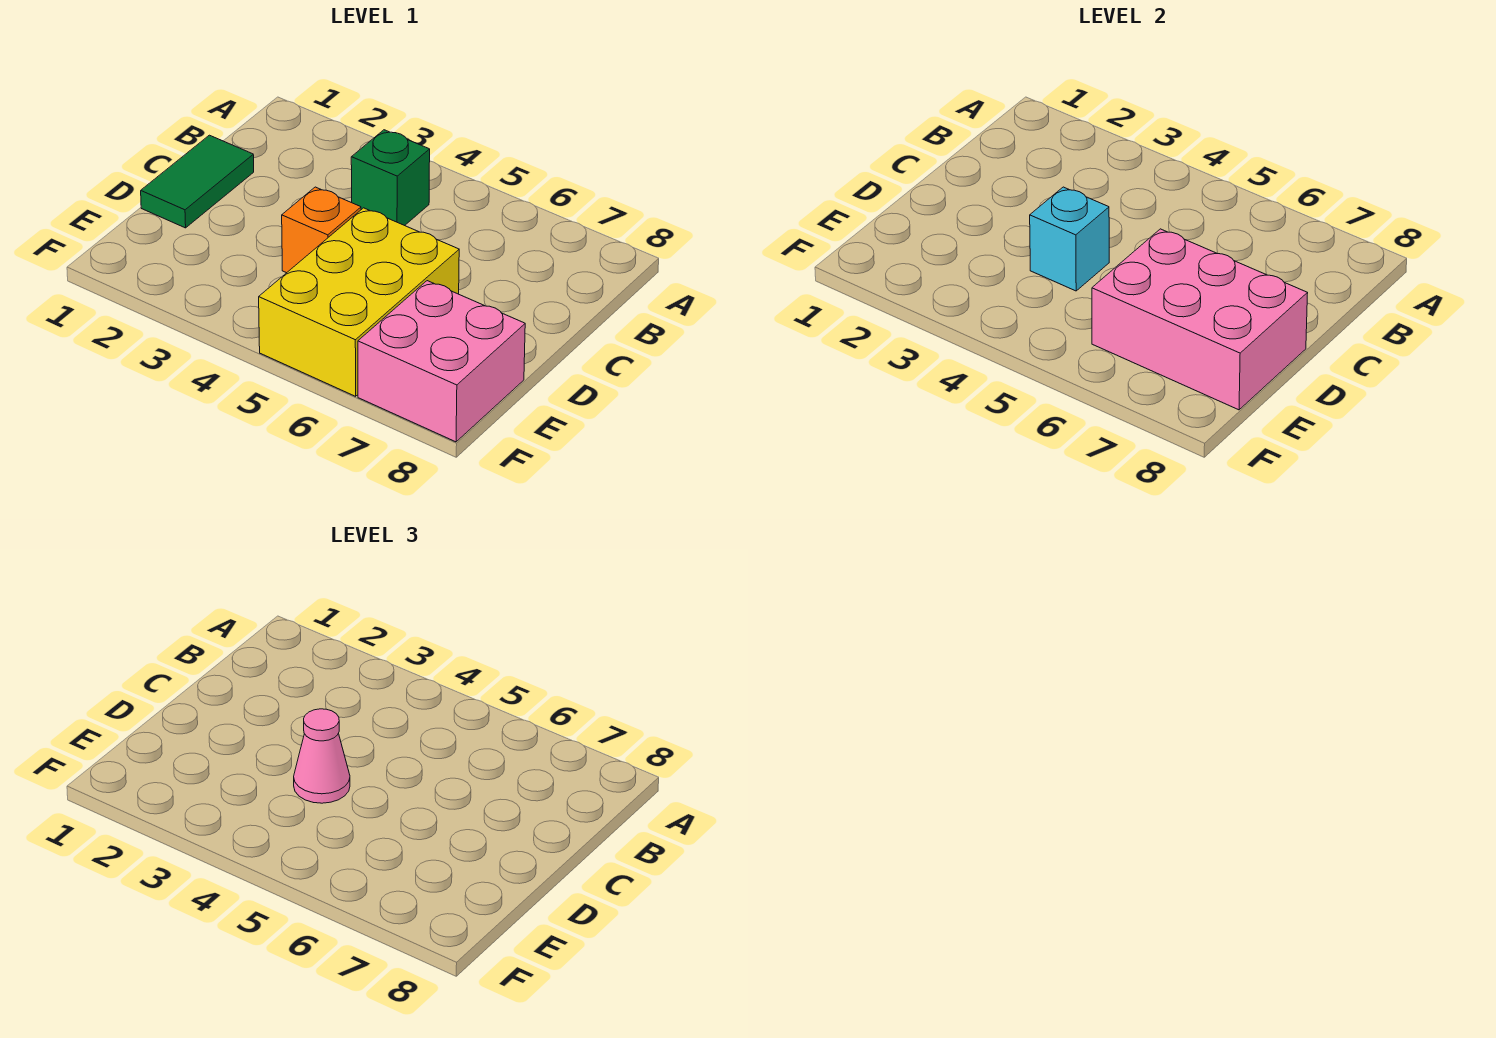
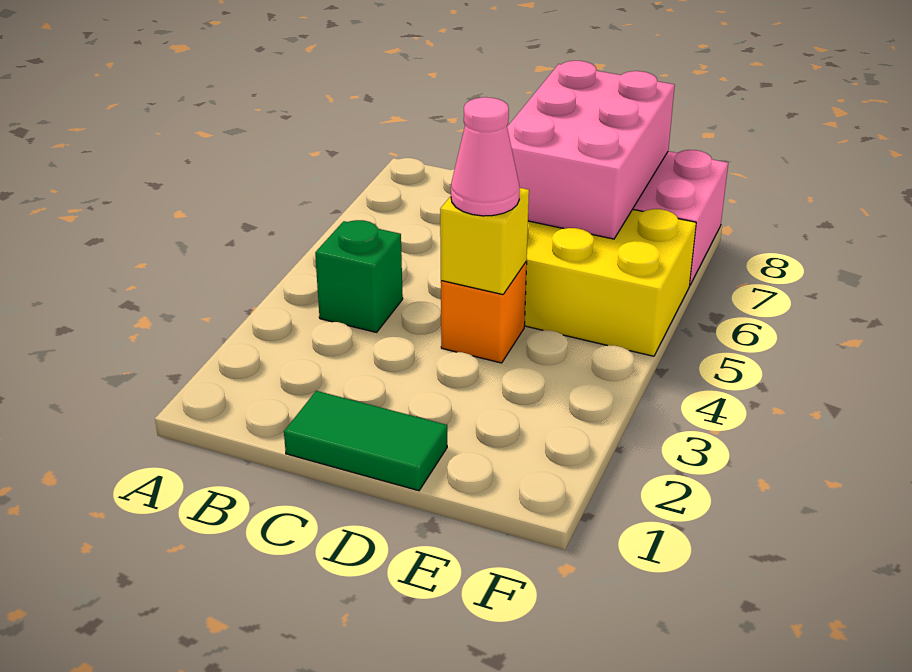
cyan 1x1 brick [1030,187,1109,291] -> yellow 1x1 brick [440,188,529,295]

